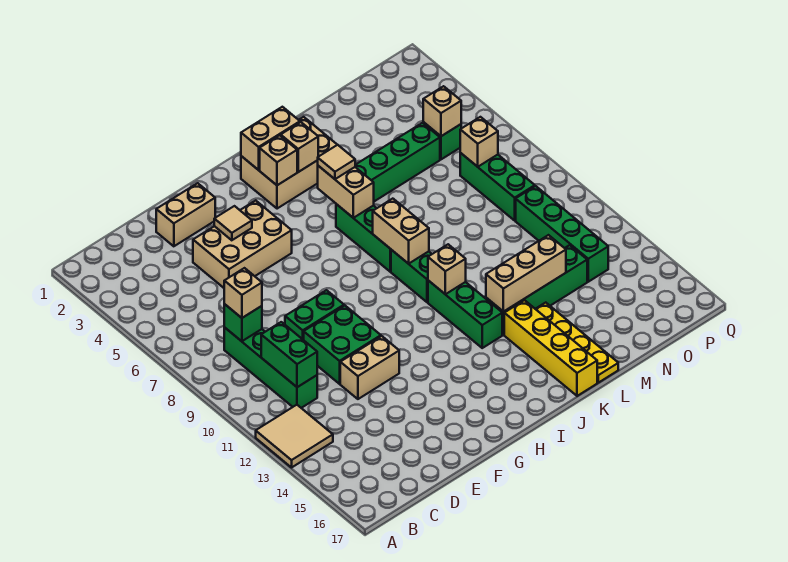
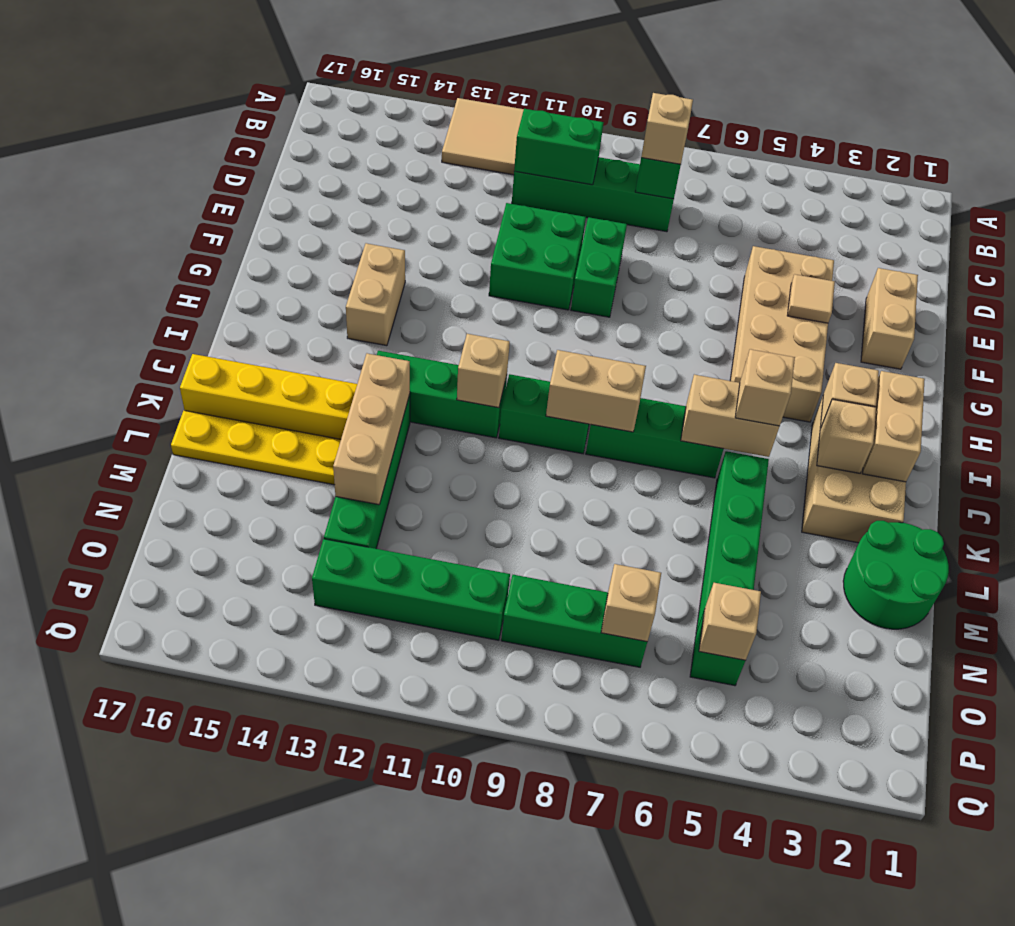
tan 2x3 brick [193,200,292,288] -> tan 2x4 brick [730,246,834,422]
tan 1x2 brick [340,336,399,399] -> tan 1x2 brick moved to [346,243,405,346]
tan 1x1 tile [318,145,355,179] -> tan 1x1 brick [735,349,795,426]
none -> green 2x2 round brick [843,521,949,629]

